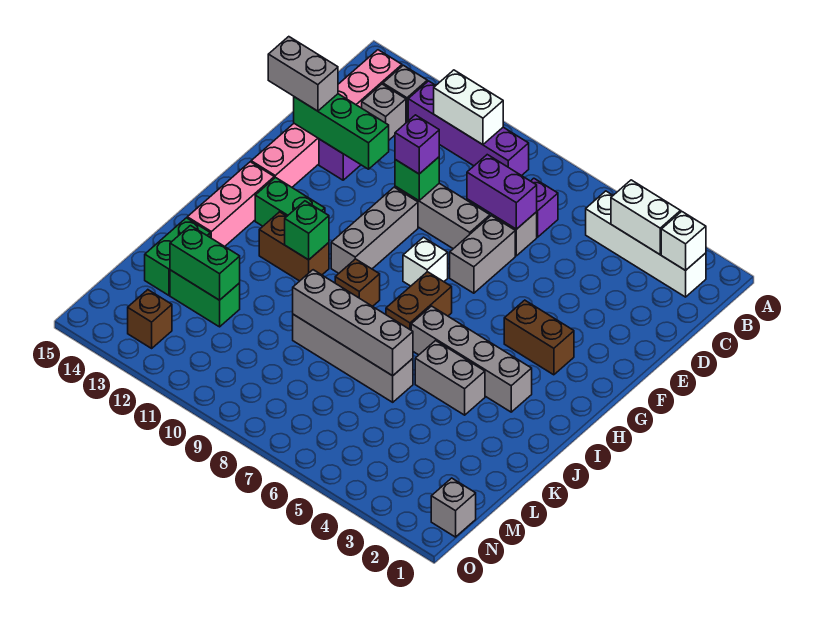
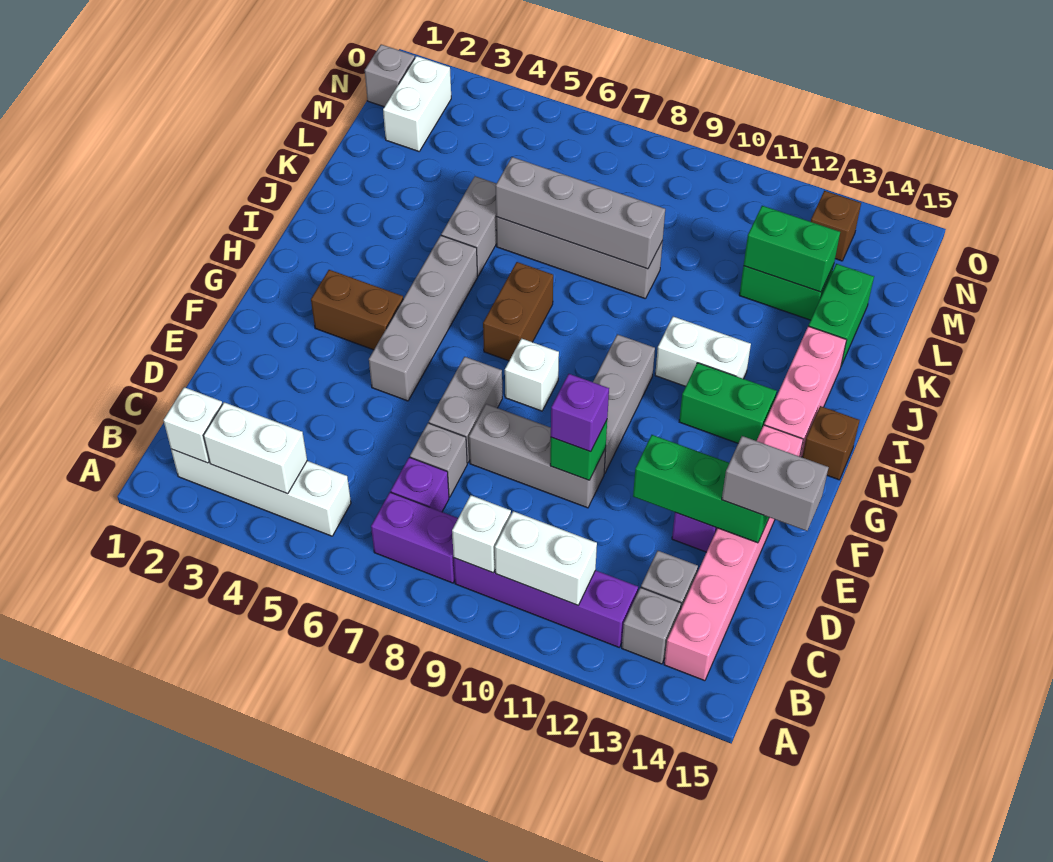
none -> white 1x1 brick [452,495,511,573]
purple 1x2 brick [467,155,537,229] -> purple 1x2 brick moved to [371,492,458,583]
grey 1x4 brick [411,306,532,412] -> grey 1x4 brick turned to [369,235,478,401]
brown 1x1 brick [335,259,380,306] -> brown 1x1 brick moved to [802,406,860,480]
brown 1x2 brick [259,212,329,281] -> white 1x2 brick [655,317,751,386]
green 1x1 brick [285,201,329,260] -> none
grey 1x2 brick [415,341,485,415] -> grey 1x2 brick turned to [441,176,497,276]
none -> white 1x2 brick [383,56,451,151]

